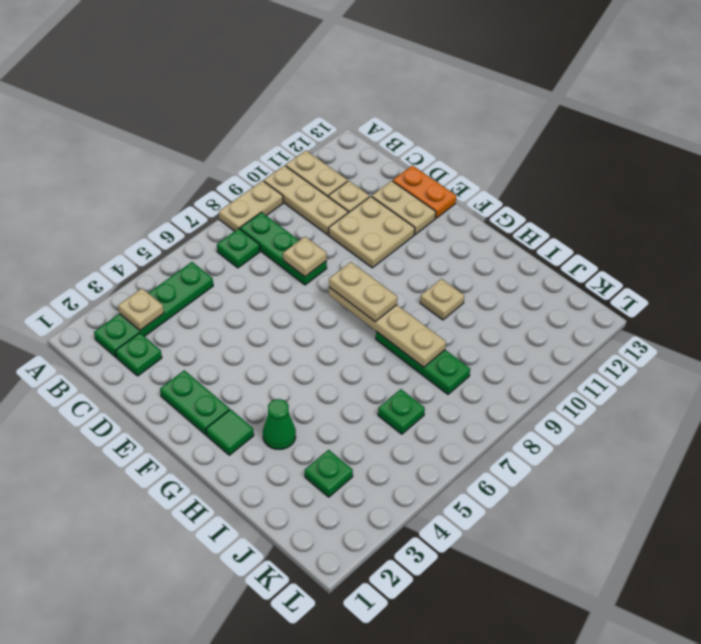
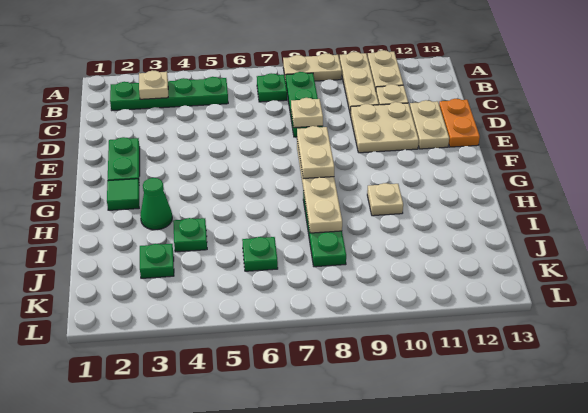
green 1x1 plate [116,333,162,376] -> green 1x1 plate moved to [173,218,207,252]

